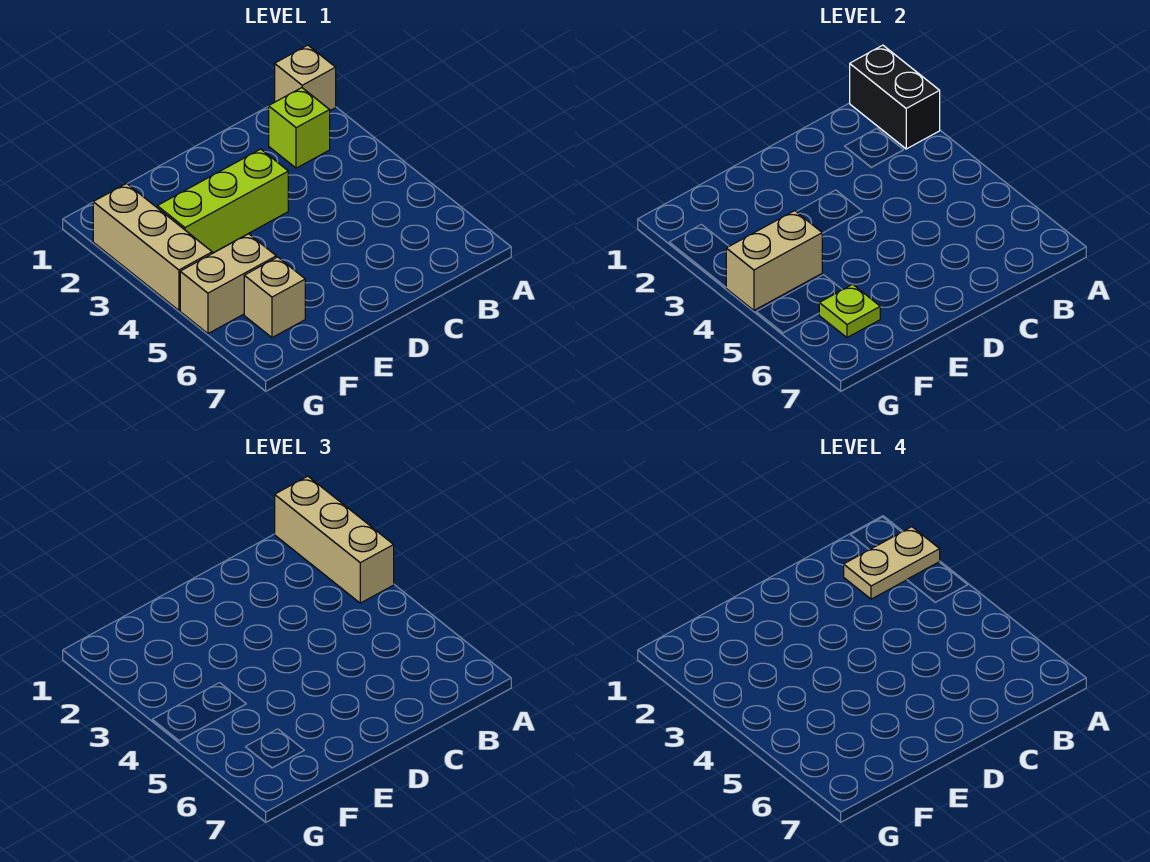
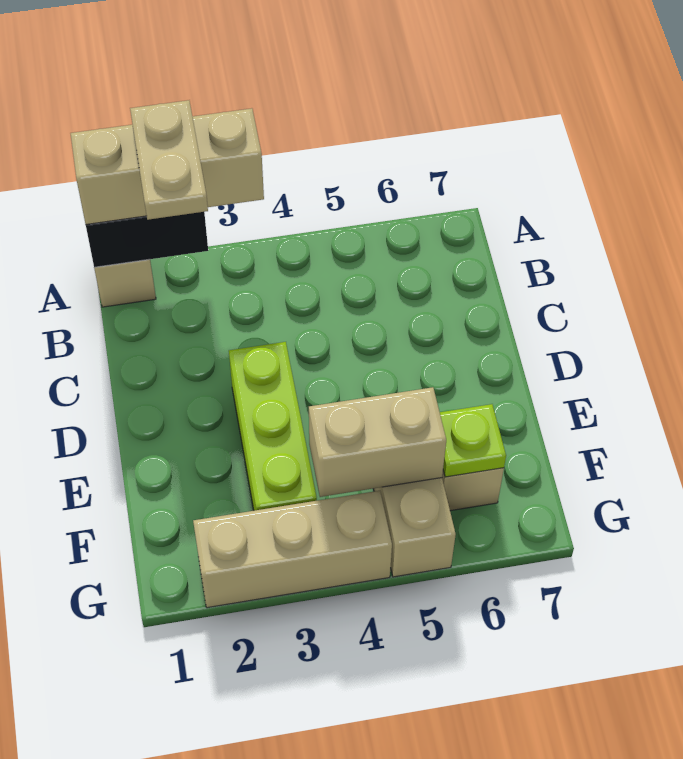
lime 1x1 brick [269,88,330,168] -> none
tan 1x2 brick [726,211,822,310] -> tan 1x2 brick turned to [309,387,446,497]

